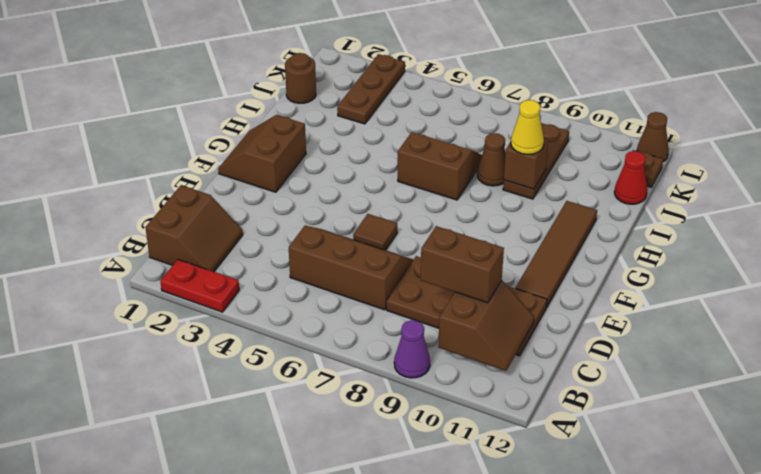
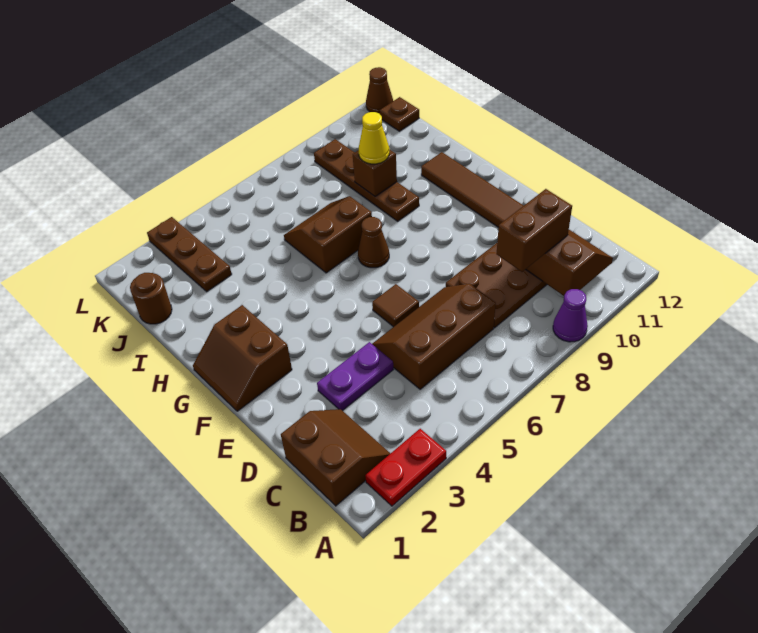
none -> purple 1x2 plate [317,342,393,411]
brown 1x1 cone [477,133,506,186] -> brown 1x1 cone moved to [358,217,389,268]
brown 1x3 plate [503,123,569,199] -> brown 1x4 plate [314,139,419,221]
red 1x1 cone [614,151,647,204] -> none

